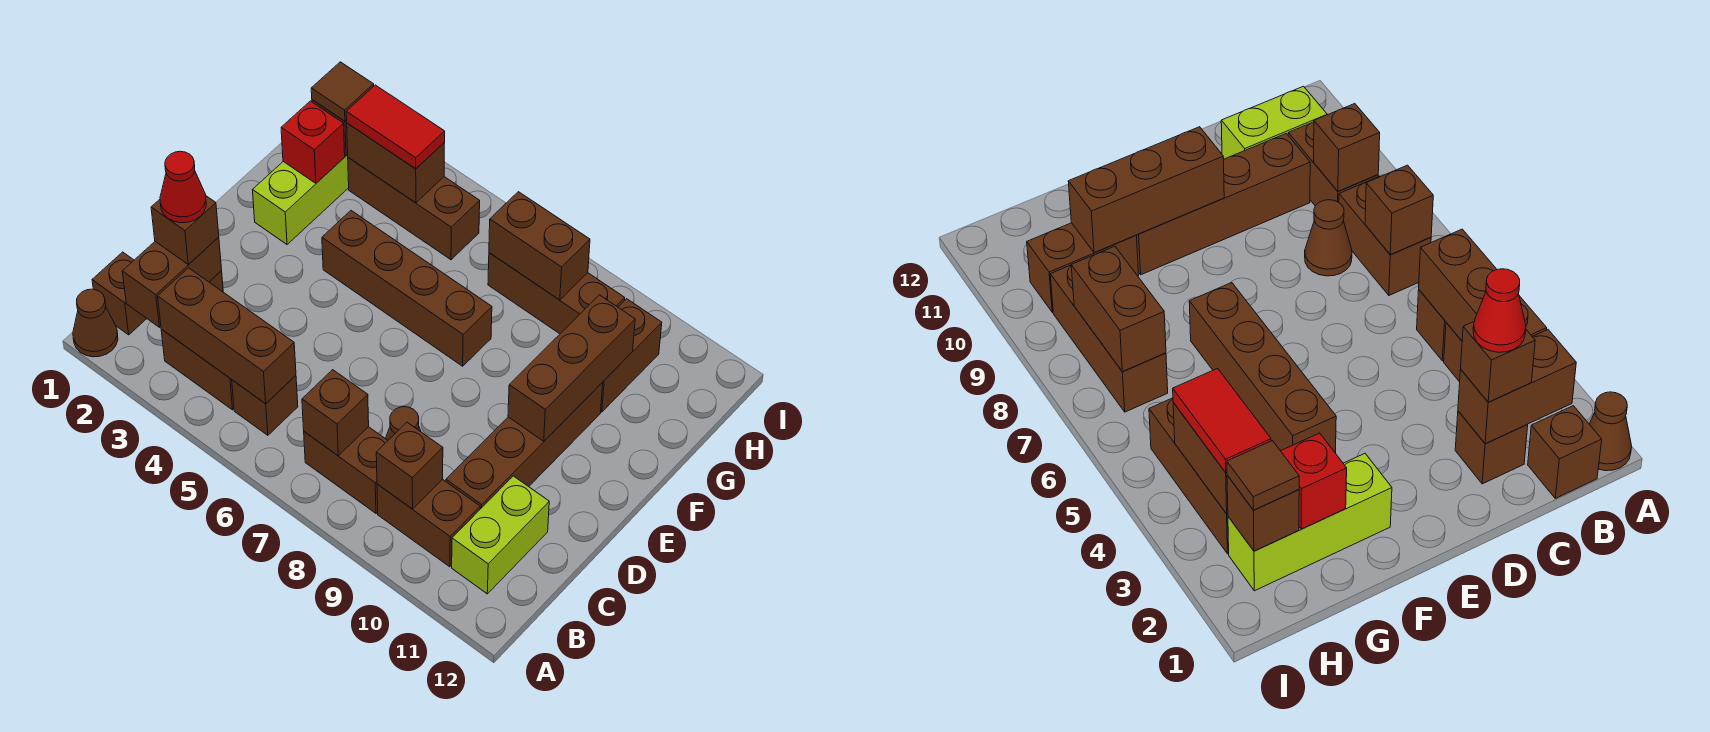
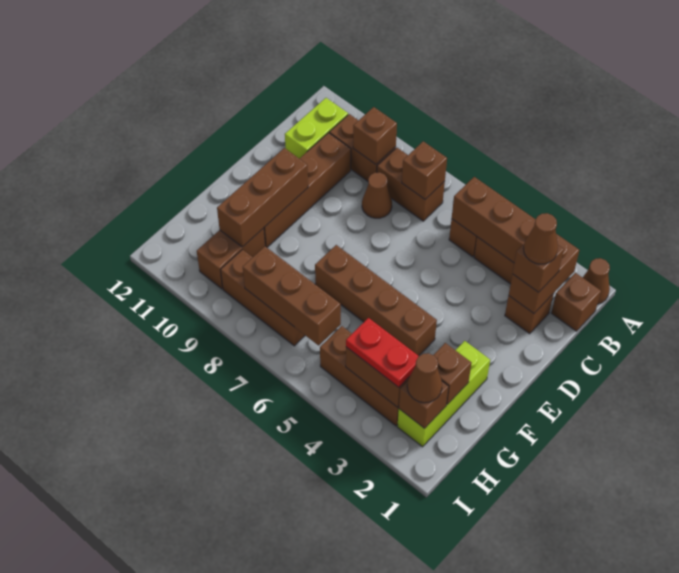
red 1x1 cone [160,151,206,223] -> brown 1x1 cone [524,213,558,264]
red 1x1 brick [281,101,345,183] -> brown 1x1 brick [434,343,472,404]
brown 1x1 tile [311,62,374,121] -> brown 1x1 cone [407,353,442,403]
red 1x2 tile [346,85,445,169] -> red 1x2 plate [346,318,419,387]
brown 1x2 brick [489,192,590,300] -> brown 1x3 brick [243,246,341,345]

